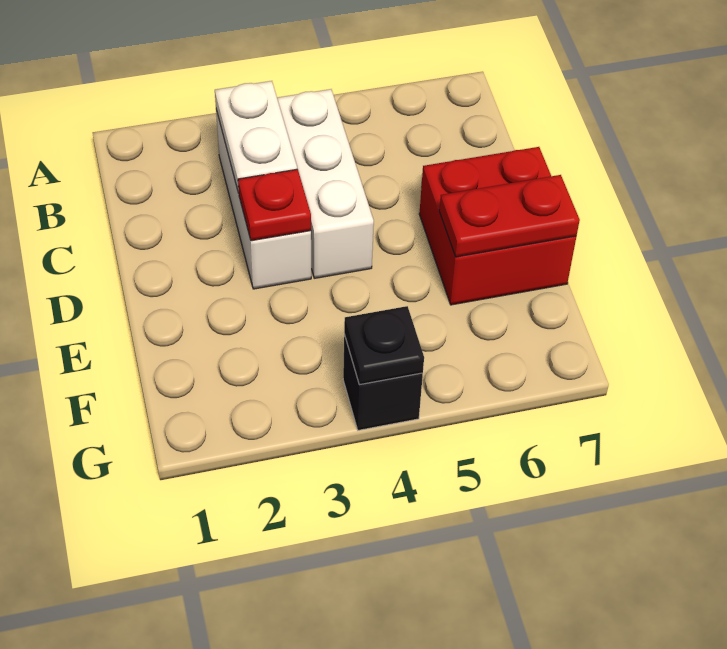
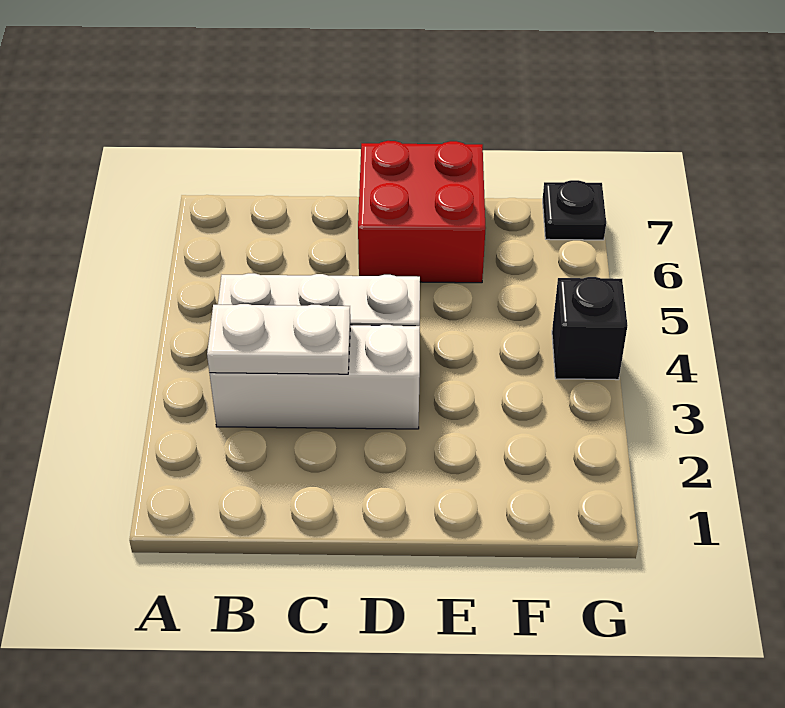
red 1x1 plate [238,169,311,241] -> none
red 1x2 plate [439,175,580,257] -> none
black 1x1 plate [344,306,424,385] -> black 1x1 plate moved to [543,180,606,240]

